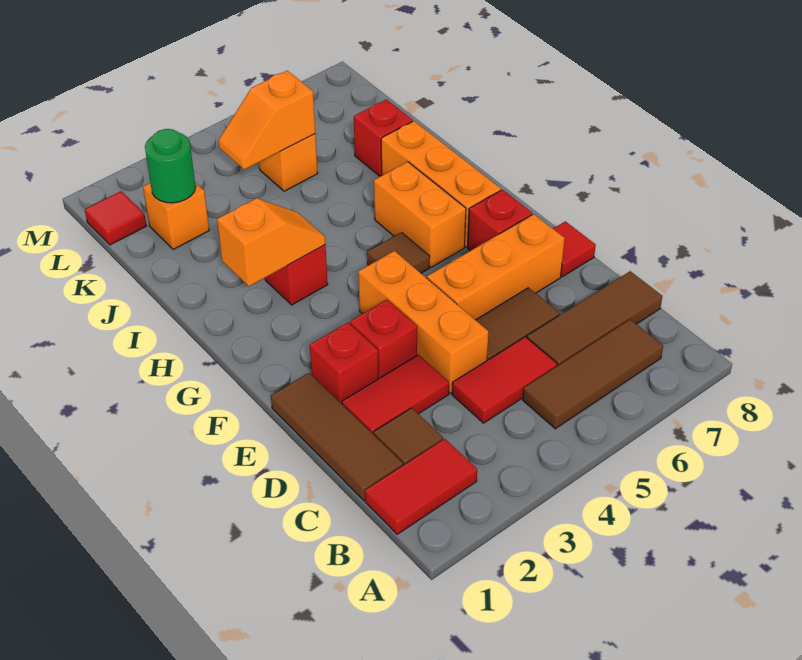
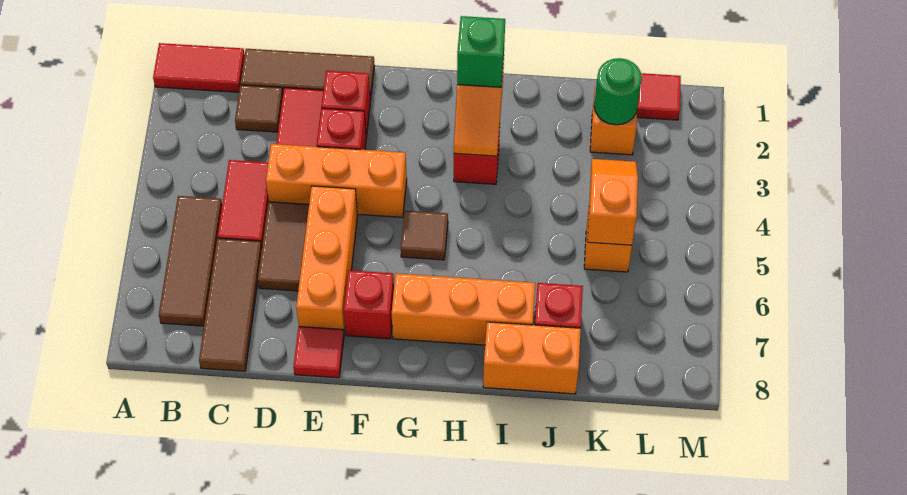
red 1x2 tile [365,439,477,534] -> red 1x2 tile turned to [153,43,245,92]
orange 1x2 brick [374,162,466,268] -> orange 1x2 brick moved to [483,322,581,394]
none -> green 1x1 brick [457,16,505,87]

